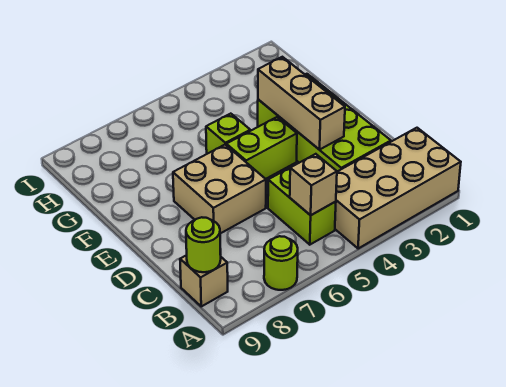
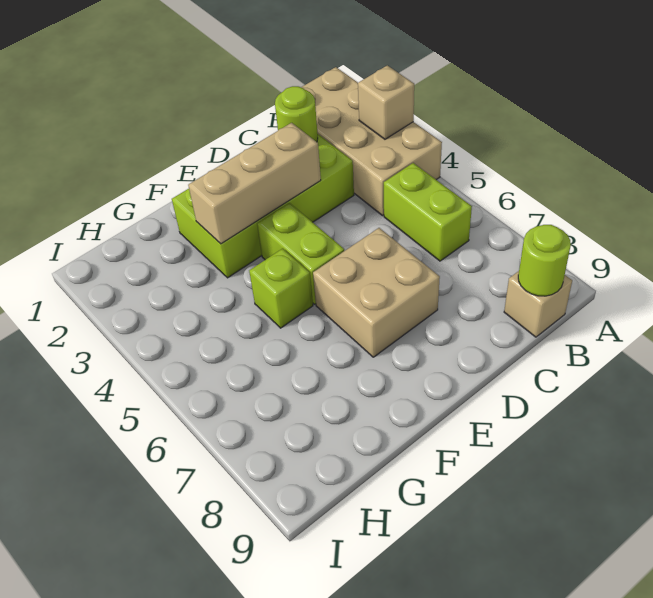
lime 1x1 round brick [264,236,298,290] -> lime 1x1 round brick moved to [275,86,318,142]
lime 1x2 brick [268,168,336,245] -> lime 1x2 brick turned to [384,163,472,261]
tan 1x1 brick [290,154,337,215] -> tan 1x1 brick moved to [358,65,414,139]

